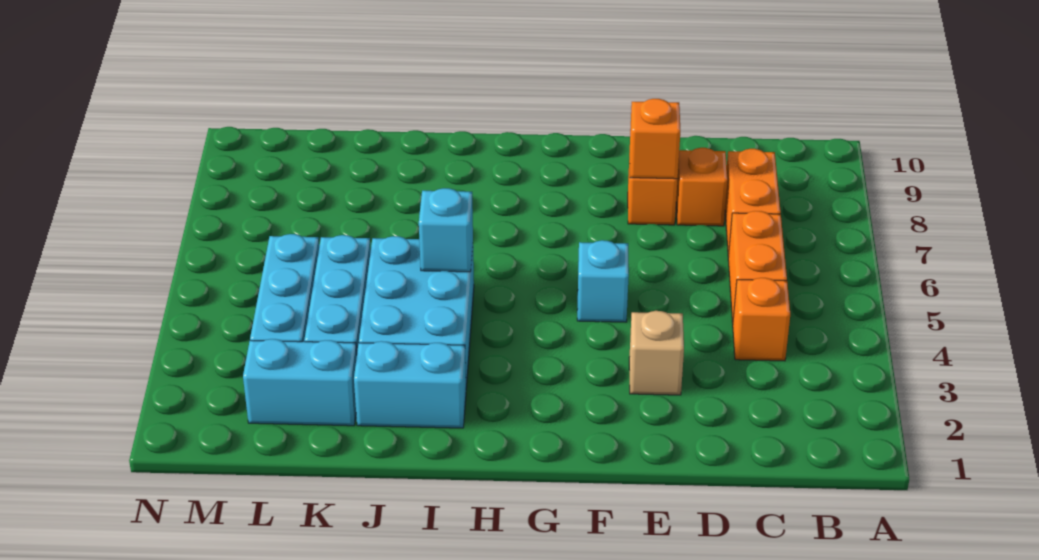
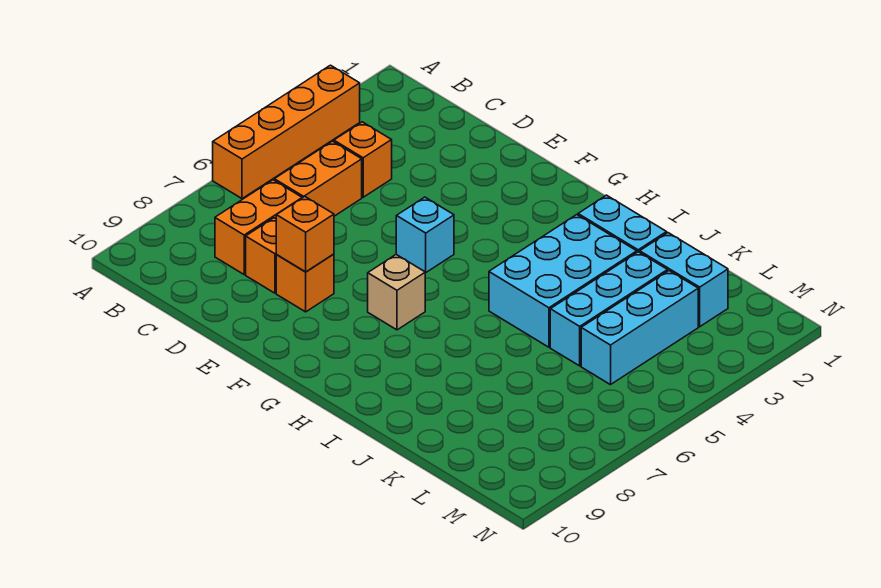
none -> orange 1x4 brick [213,65,360,199]
tan 1x1 brick [629,311,684,395] -> tan 1x1 brick moved to [368,255,425,330]
cyan 1x1 brick [419,188,473,272] -> none

